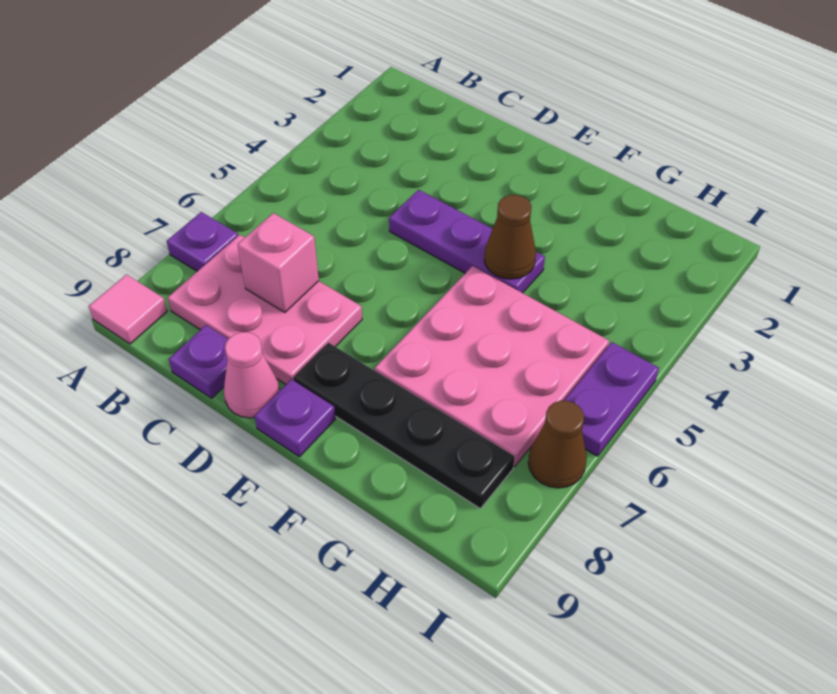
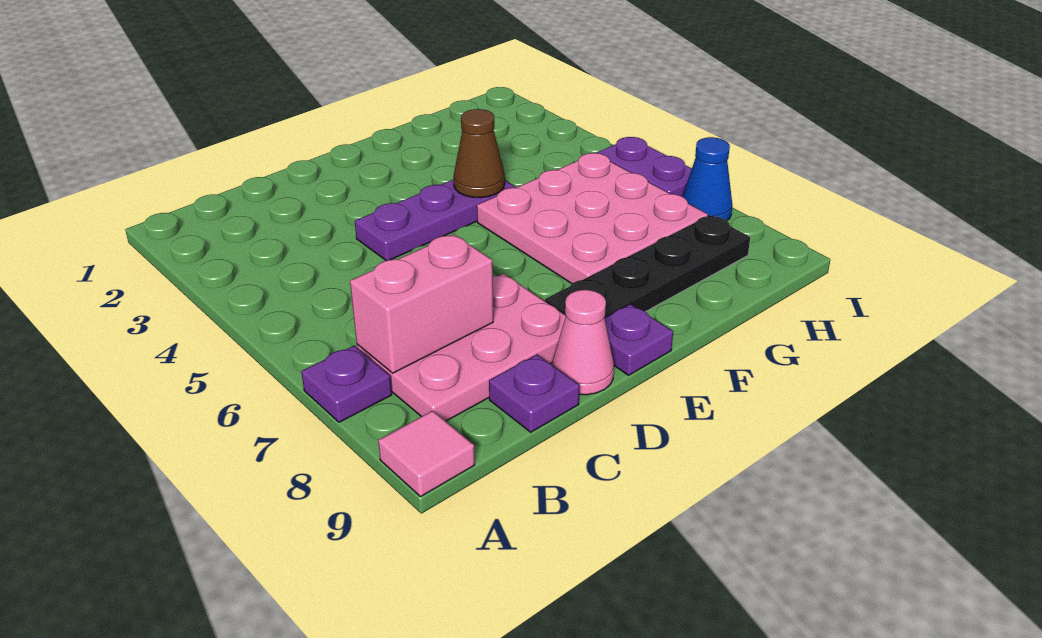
pink 1x1 brick [238,213,319,312] -> pink 1x2 brick [350,234,493,373]
brown 1x1 cone [528,401,587,488] -> blue 1x1 cone [682,137,733,221]

